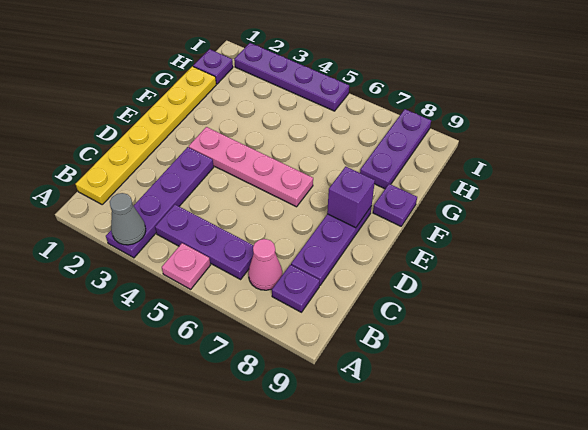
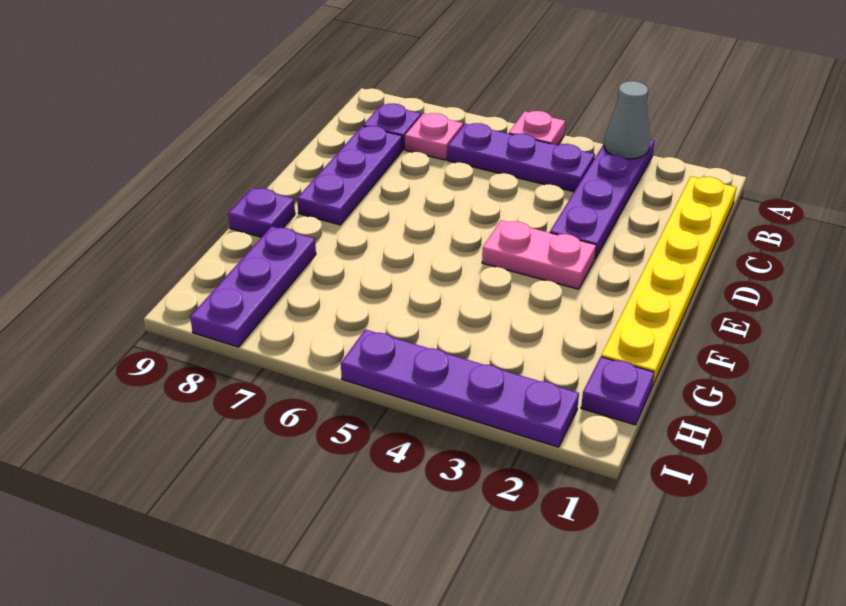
pink 1x1 cone [248,239,282,290] -> pink 1x1 plate [405,113,463,160]
pink 1x4 plate [189,127,313,207] -> pink 1x2 plate [482,220,596,289]
purple 1x1 brick [327,167,375,228] -> none

